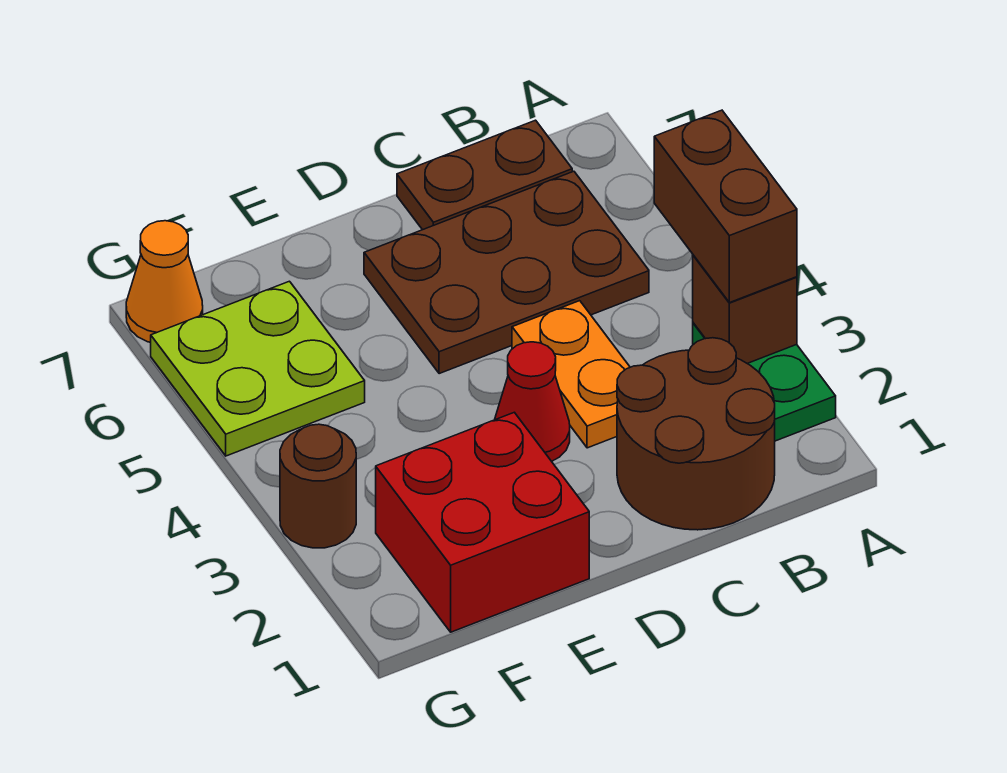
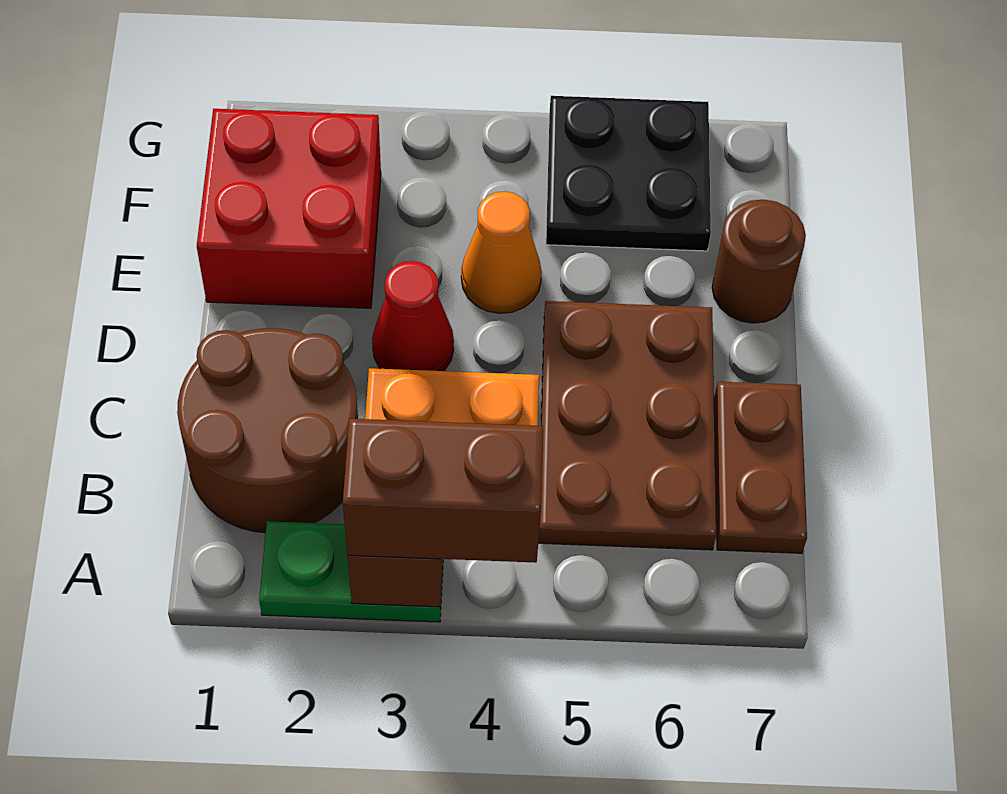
lime 2x2 plate [151,281,365,456] -> black 2x2 plate [546,96,711,251]
brown 1x1 round brick [280,424,356,548] -> brown 1x1 round brick moved to [712,200,806,323]
orange 1x1 cone [126,221,203,342] -> orange 1x1 cone moved to [461,191,542,313]

